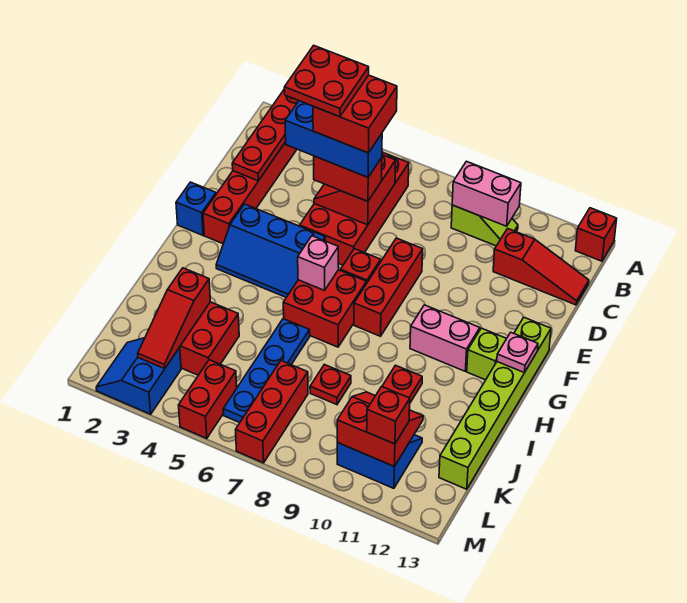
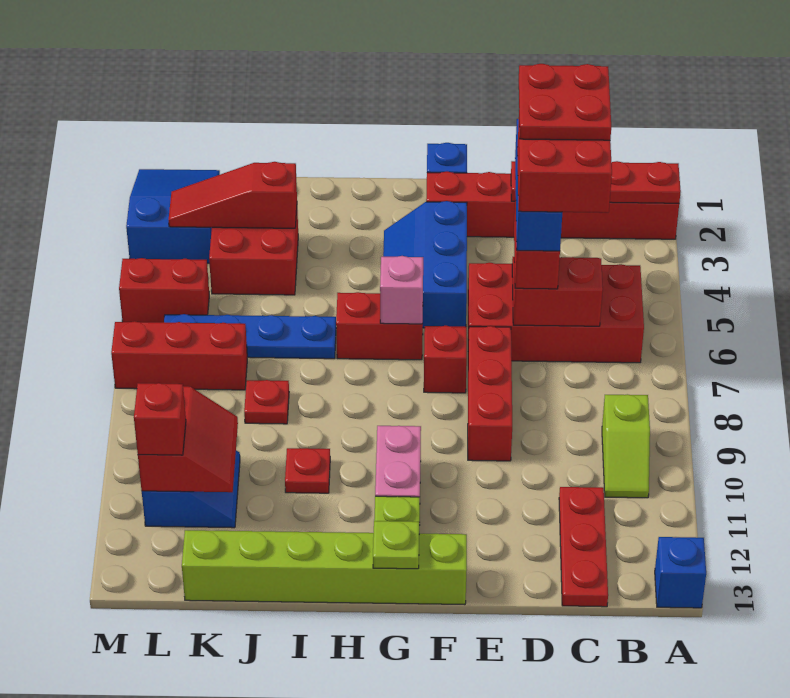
red 1x1 brick [575,208,617,261] -> blue 1x1 brick [655,537,706,608]
pink 1x2 brick [452,161,521,226] -> none
red 1x3 slope [493,228,589,305] -> red 1x3 plate [559,487,608,607]
red 1x3 brick [354,238,423,336] -> red 1x3 brick turned to [468,326,512,461]
red 2x2 brick [283,270,366,347] -> red 1x2 brick [336,292,423,360]
pink 1x1 plate [497,332,538,373] -> lime 1x1 plate [373,521,419,569]
blue 2x2 slope [96,338,181,414] -> blue 2x3 slope [126,169,220,263]

